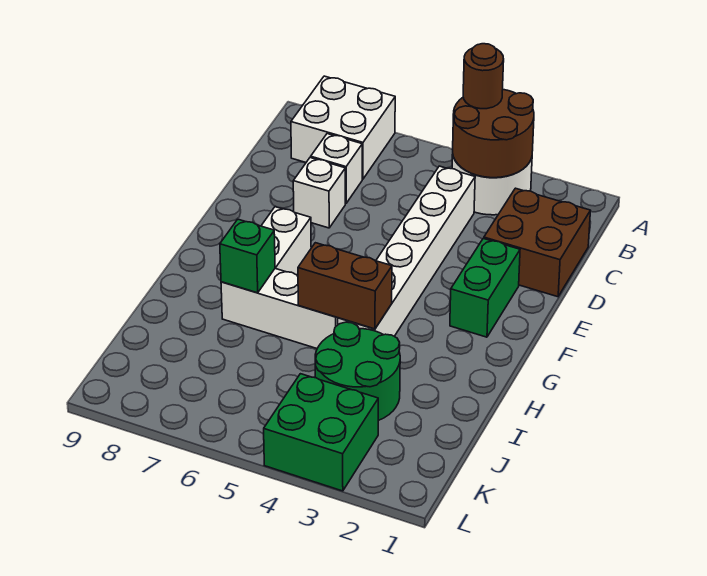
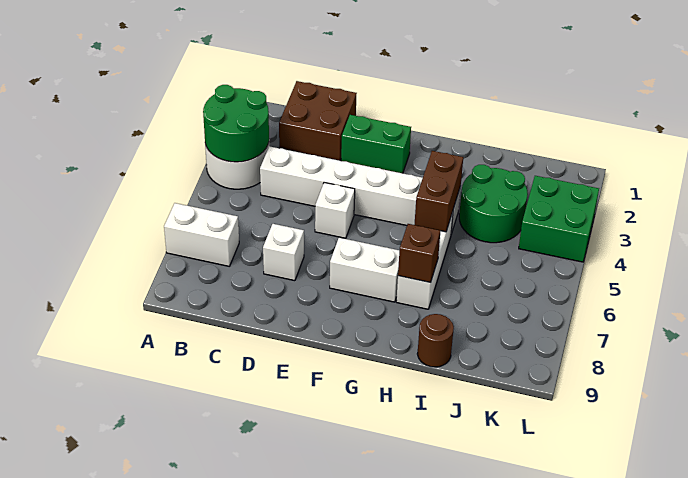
brown 2x2 round brick [453,90,534,178] -> green 2x2 round brick [203,85,269,162]
brown 1x1 round brick [463,44,504,109] -> brown 1x1 round brick moved to [417,314,454,367]
white 2x2 brick [291,76,395,179] -> white 1x2 brick [164,203,239,266]
white 1x1 brick [311,134,362,203] -> white 1x1 brick moved to [315,183,355,238]
green 1x1 brick [220,219,275,293] -> brown 1x1 brick [398,224,440,283]

